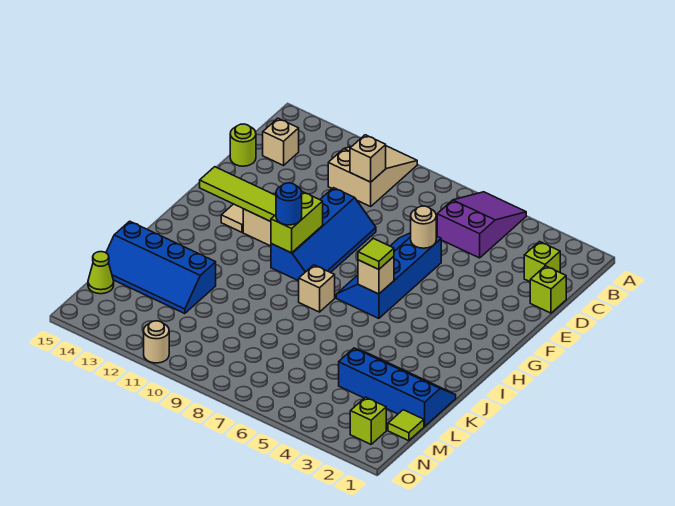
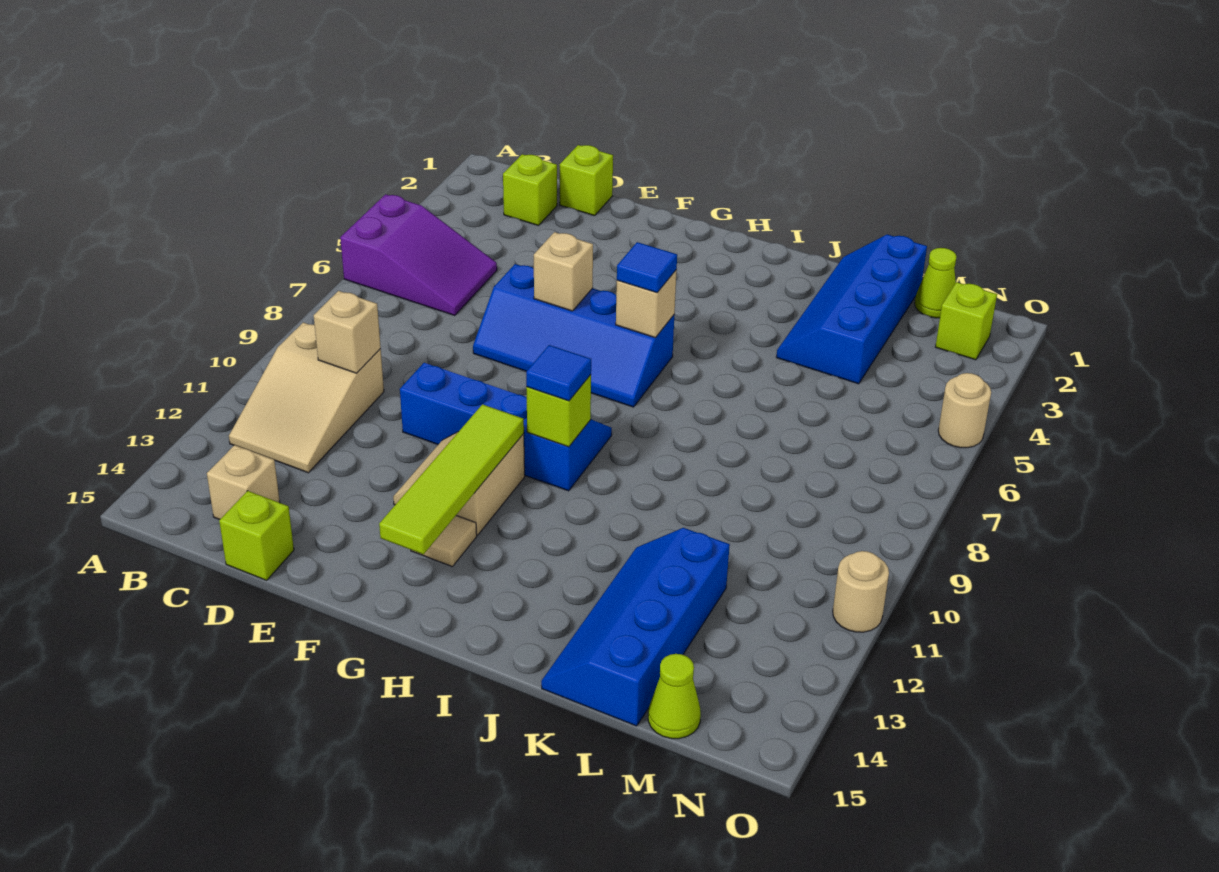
purple 2x3 slope [437,192,526,258] -> purple 2x3 slope turned to [340,194,497,316]
tan 2x3 slope [328,146,417,207] -> tan 2x3 slope turned to [229,322,384,473]
lime 1x1 round brick [230,124,256,166] -> lime 1x1 brick [219,491,294,580]
tan 1x1 round brick [411,206,436,248] -> tan 1x1 round brick moved to [938,373,991,448]
lime 1x2 brick [271,192,323,253] -> lime 1x1 brick [526,375,591,447]
lime 1x1 tile [358,238,394,269] -> blue 1x1 tile [617,242,677,293]
blue 1x1 round brick [276,183,302,225] -> blue 1x1 tile [526,345,591,401]
tan 1x1 brick [299,265,335,312] -> tan 1x1 brick moved to [534,232,593,311]
blue 2x4 slope [106,221,216,314] -> blue 2x4 slope turned to [541,528,730,726]
lime 1x1 tile [388,410,424,441] -> lime 1x1 cone [915,248,957,318]

